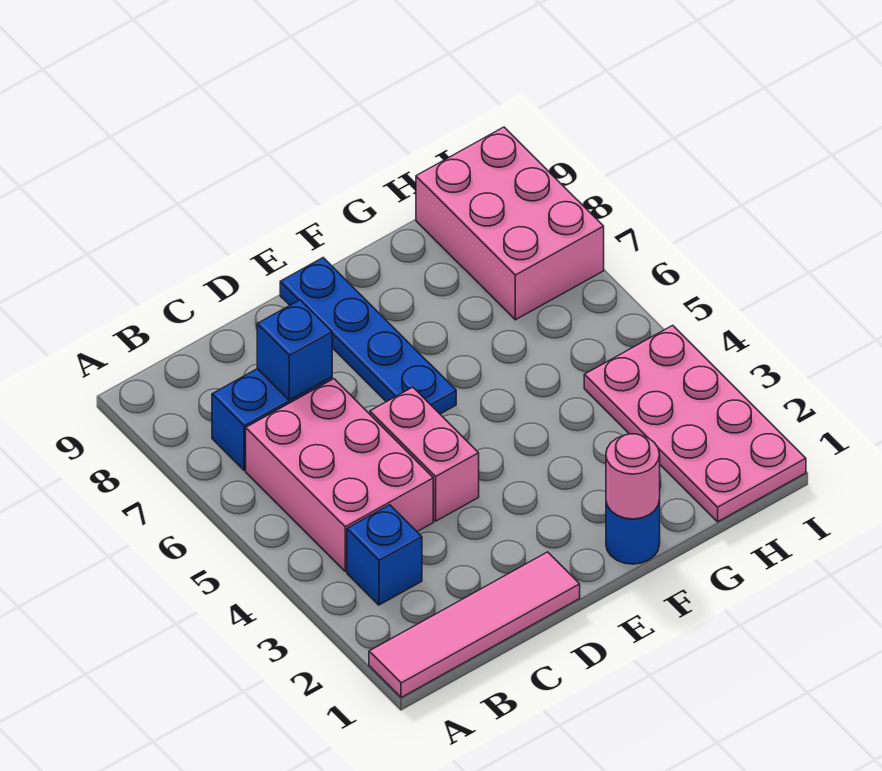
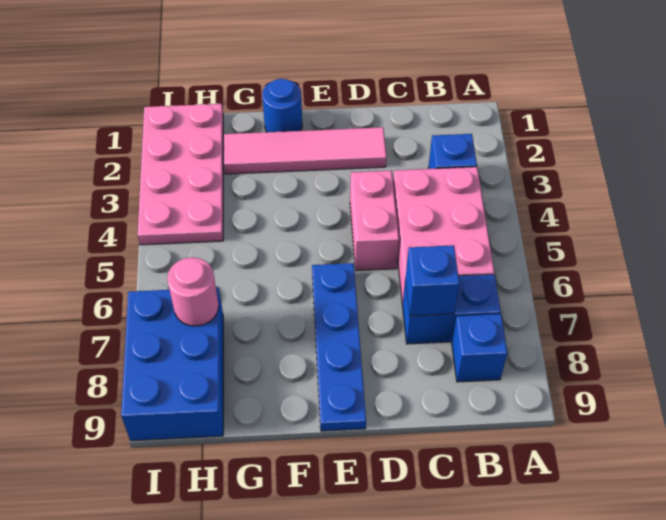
pink 1x4 tile [369,552,580,698] -> pink 1x4 tile moved to [224,127,387,174]
none -> blue 1x1 brick [452,314,507,382]
pink 1x1 round brick [606,434,660,519] -> pink 1x1 round brick moved to [167,257,219,326]
pink 2x3 brick [416,127,604,320] -> blue 2x3 brick [121,287,223,441]

